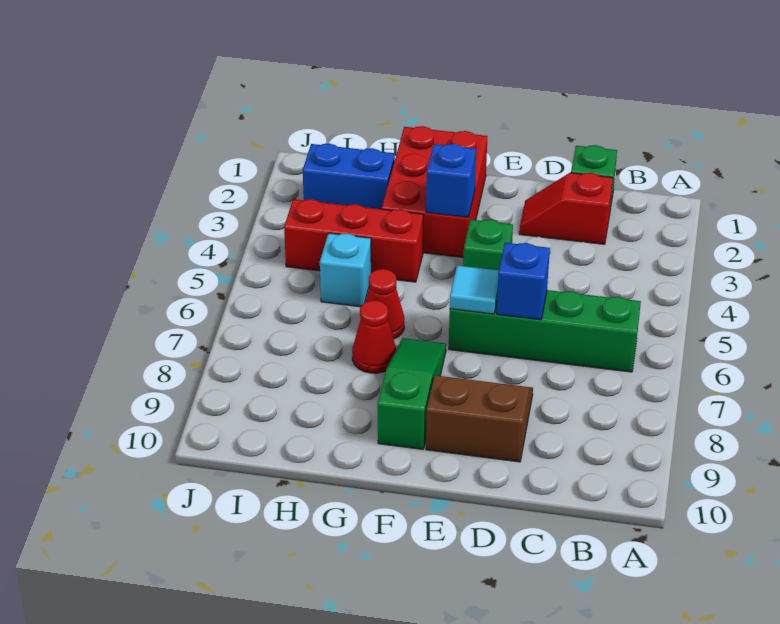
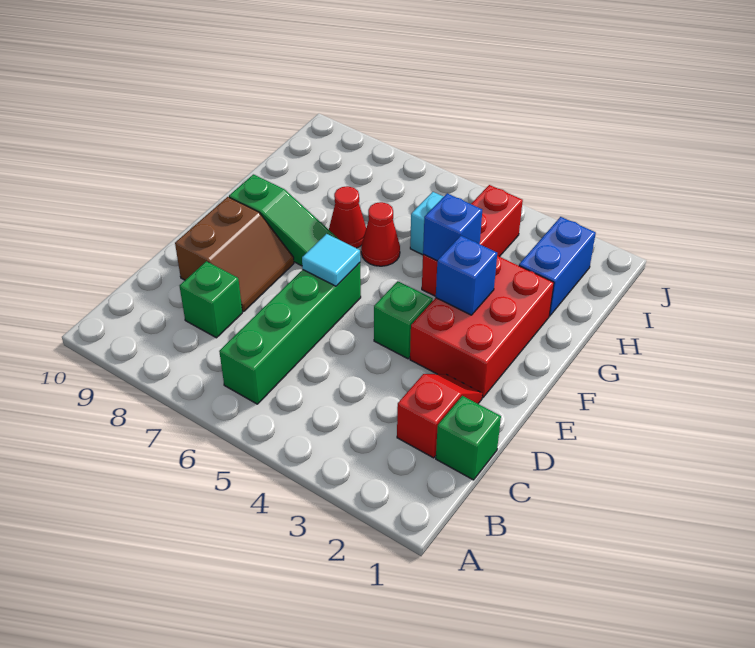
none -> green 1x1 brick [180,261,242,338]
blue 1x1 brick [497,243,550,320] -> blue 1x1 brick moved to [423,193,482,261]
red 2x3 brick [382,126,487,258] -> red 2x3 brick turned to [410,256,554,398]

